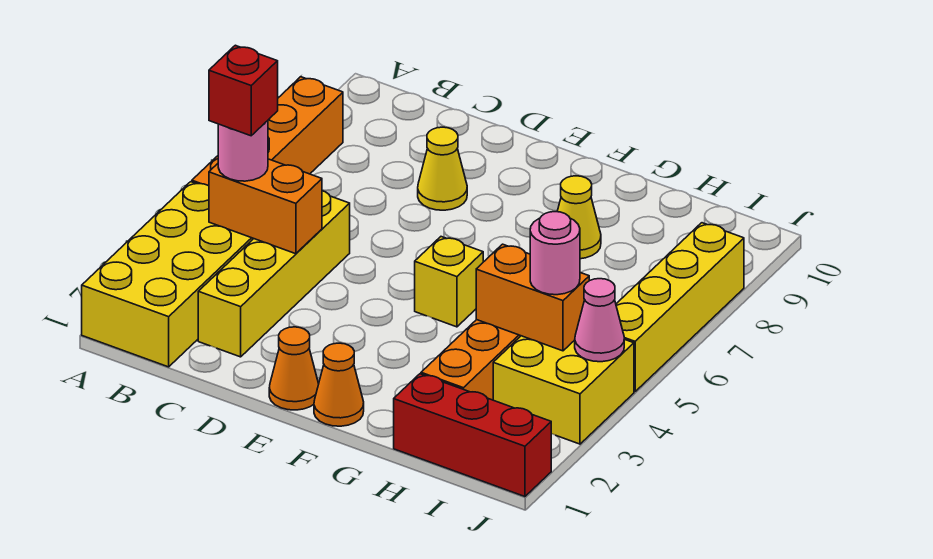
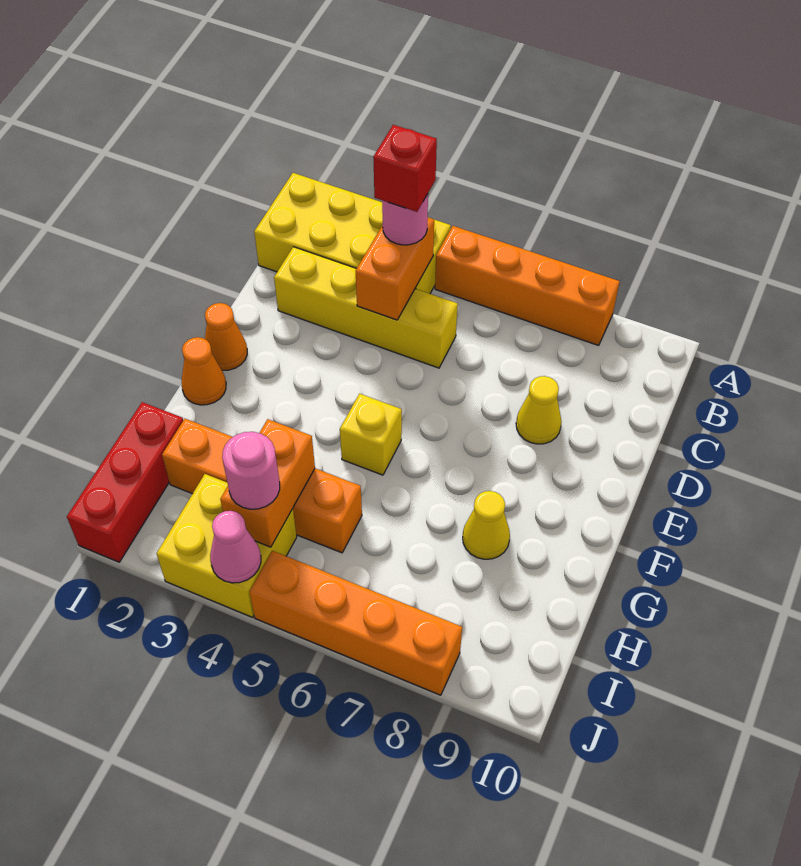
yellow 1x4 brick [616,223,744,392] -> orange 1x4 brick [249,551,462,695]

